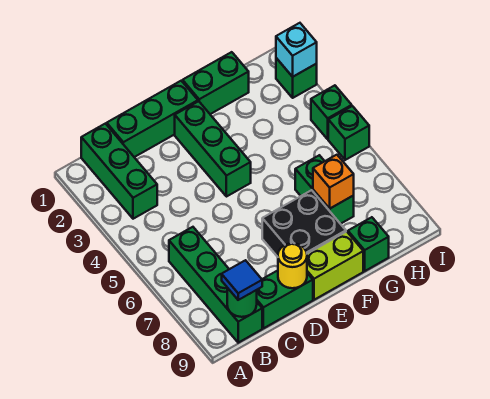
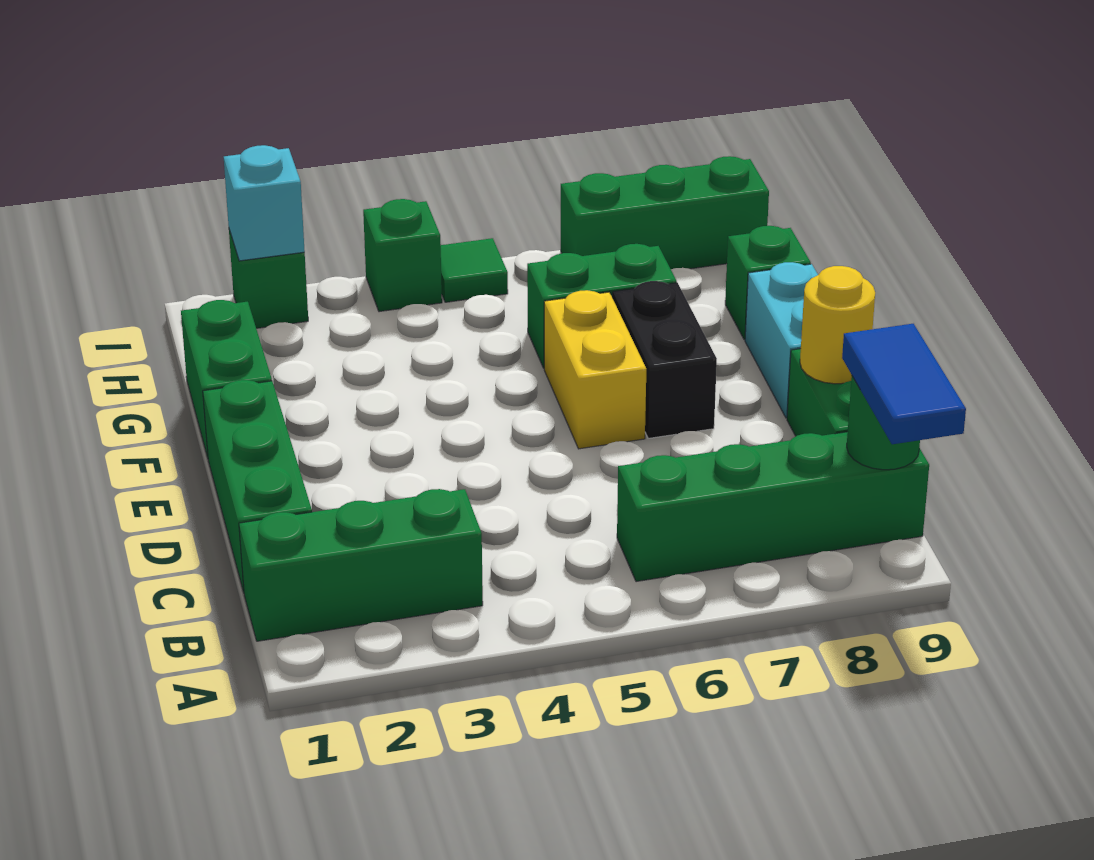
blue 1x1 tile [222,260,262,300] -> blue 1x2 tile [842,324,966,444]
green 1x3 brick [175,101,251,197] -> green 1x3 brick moved to [561,156,769,269]
none -> yellow 1x2 brick [544,290,646,449]
black 2x2 brick [262,190,346,257] -> black 1x2 brick [613,281,717,438]
lime 1x2 brick [307,231,363,300] -> cyan 1x2 brick [745,262,818,418]
orange 1x1 brick [313,155,354,209] -> none
green 1x1 brick [328,106,369,160] -> green 1x1 tile [441,238,508,302]

